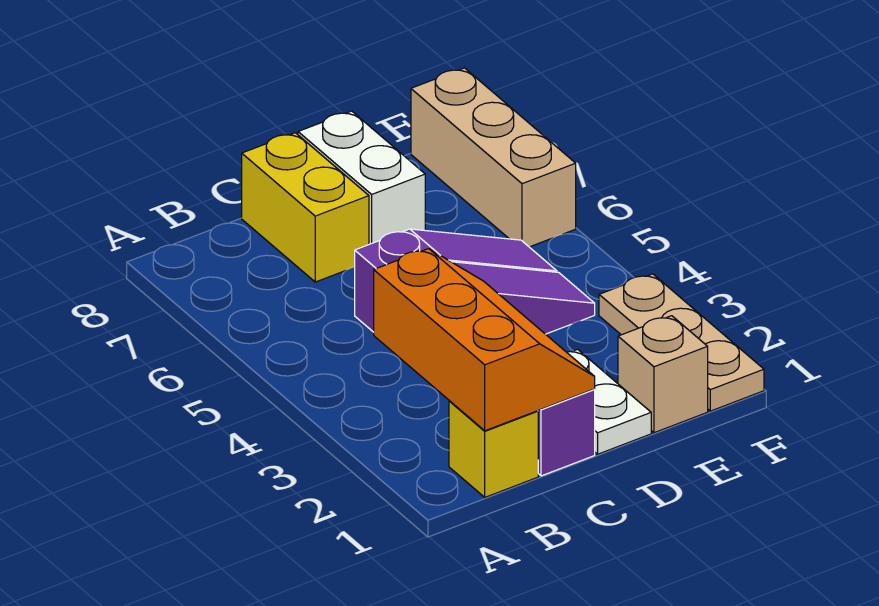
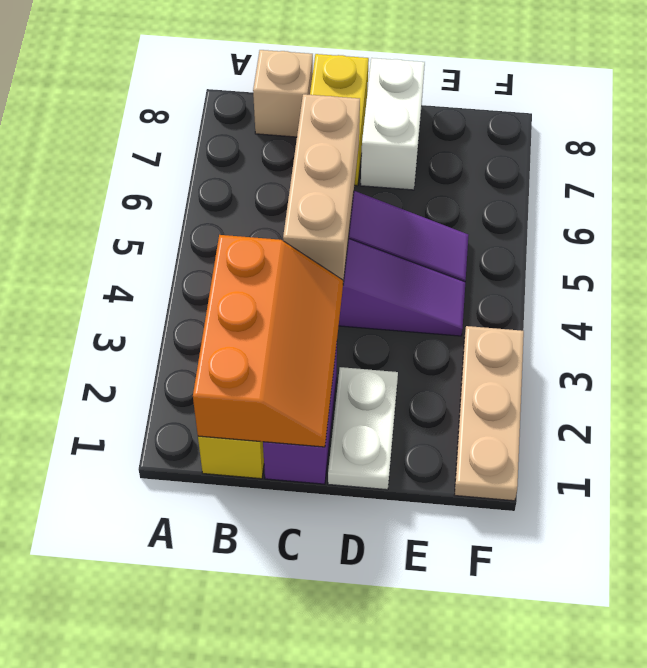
tan 1x1 brick [618,316,708,433] -> tan 1x1 brick moved to [253,50,313,137]
tan 1x3 brick [411,68,576,247] -> tan 1x3 brick moved to [283,94,360,282]

